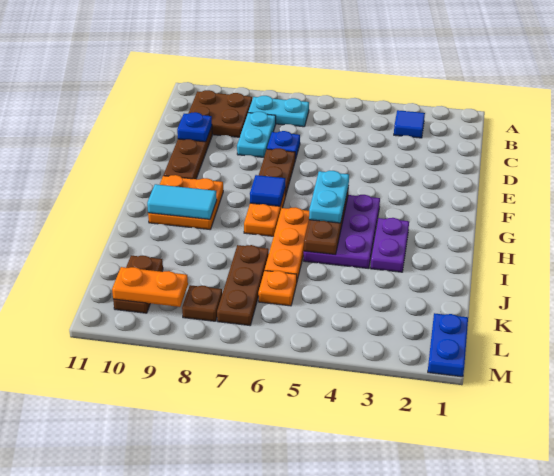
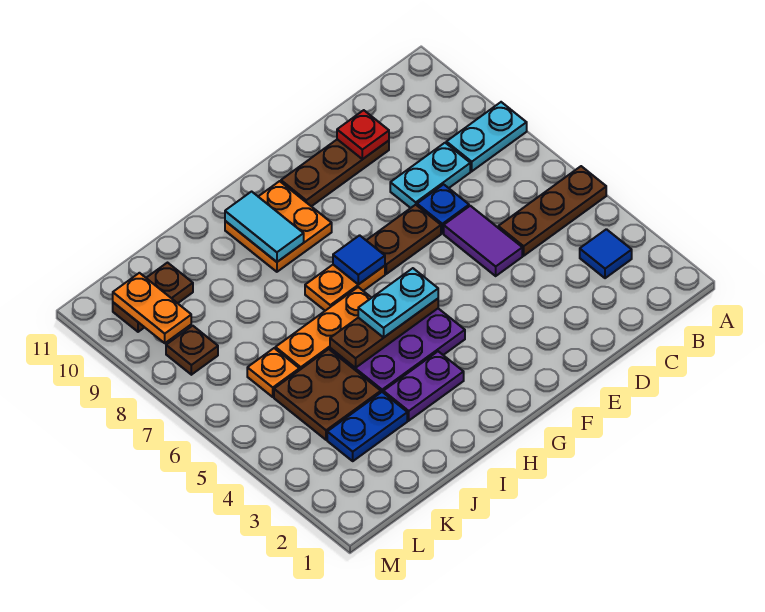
cyan 1x2 plate [248,96,309,127] -> cyan 1x2 plate turned to [446,102,527,171]
brown 2x2 plate [188,90,252,137] -> brown 2x2 plate moved to [274,349,381,440]
none -> purple 1x2 tile [444,206,522,276]
blue 1x1 plate [177,112,212,142] -> red 1x1 plate [337,110,389,159]
brown 1x3 plate [217,245,269,325] -> brown 1x3 plate moved to [498,166,606,256]
blue 1x2 plate [428,313,468,377] -> blue 1x2 plate moved to [327,392,407,461]

